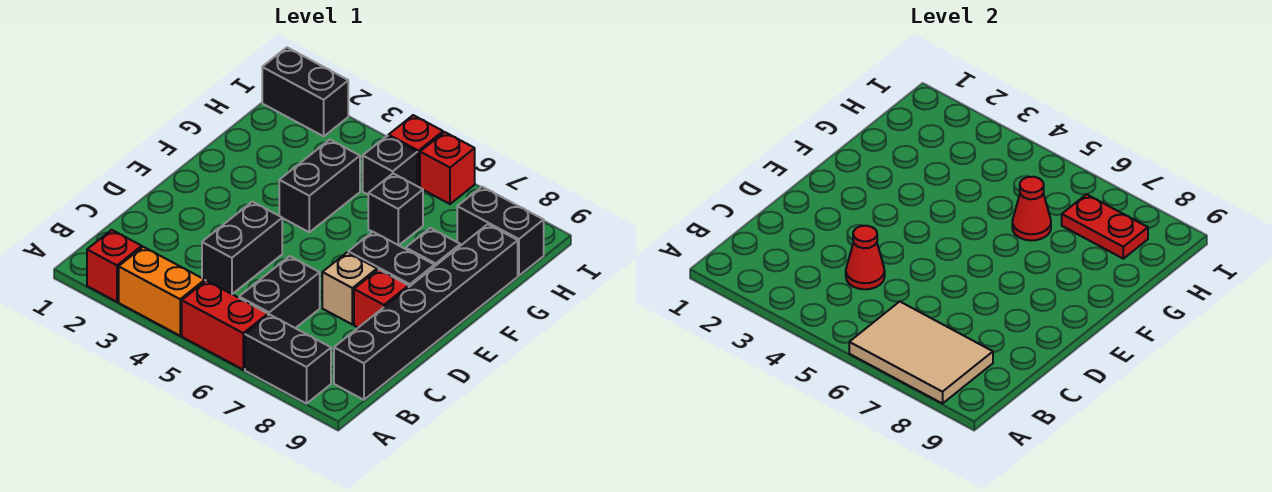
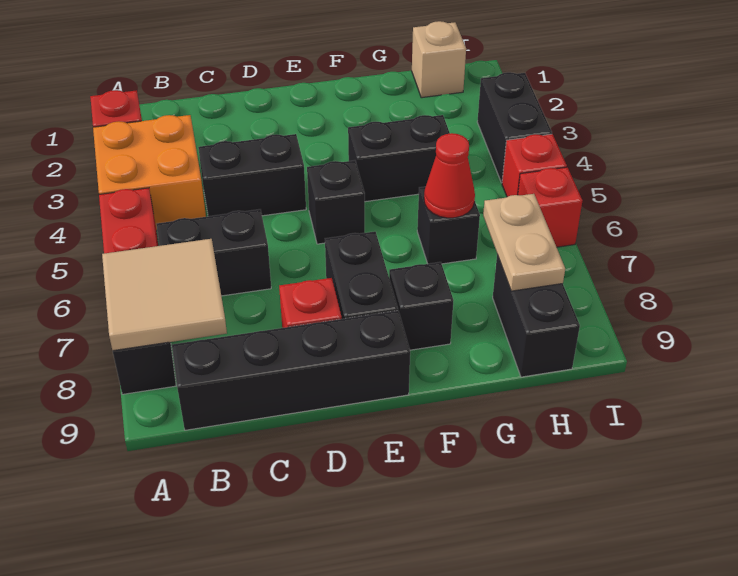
orange 1x2 brick [119,247,205,336] -> orange 2x2 brick [93,115,206,230]
tan 2x3 tile [849,302,993,404] -> tan 2x2 tile [102,239,227,351]
black 1x6 brick [334,224,518,400] -> black 1x4 brick [172,311,410,430]
red 1x1 cone [846,226,885,289] -> none
tan 1x1 brick [322,253,377,324] -> tan 1x1 brick moved to [412,21,466,98]
black 1x1 brick [363,136,417,195] -> black 1x1 brick moved to [307,160,365,244]
red 1x2 plate [1062,194,1148,259] -> tan 1x2 plate [483,194,565,291]
black 1x2 brick [262,47,348,136] -> black 1x2 brick moved to [477,72,552,183]

